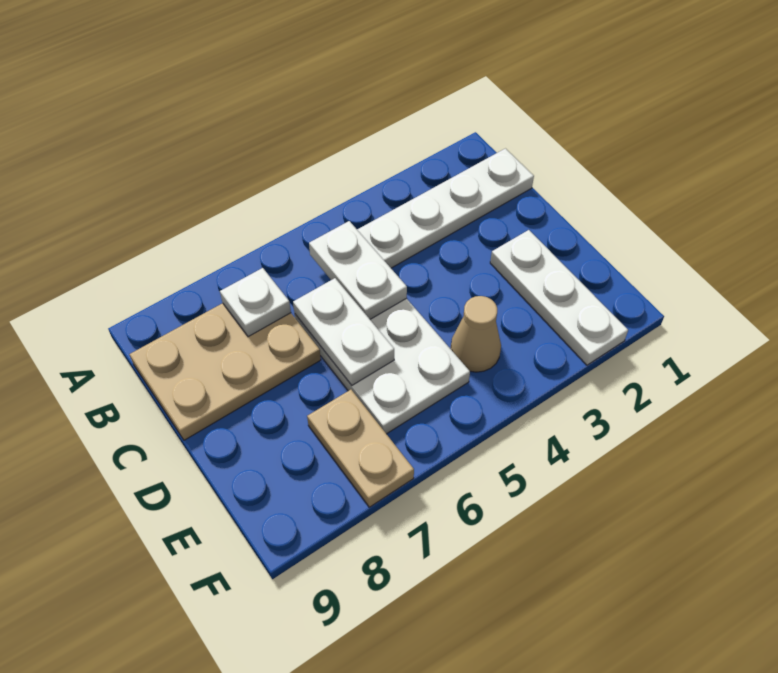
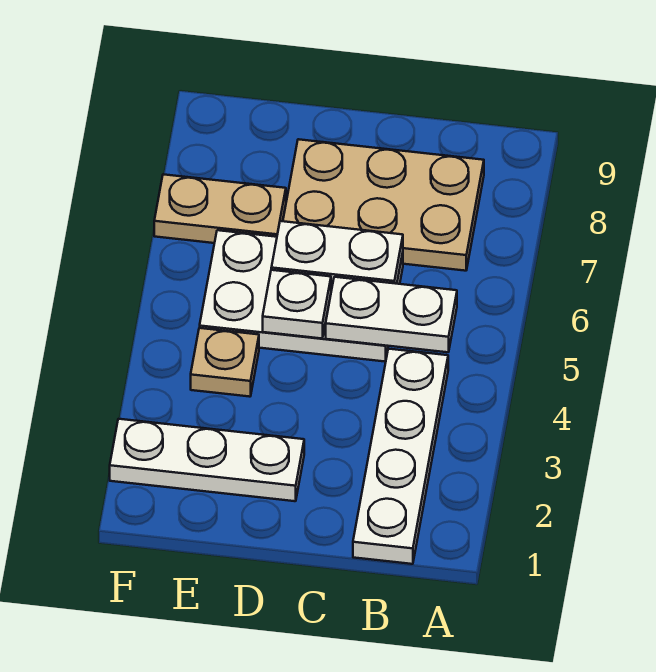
tan 2x3 plate [129,303,321,440] -> tan 2x3 plate turned to [283,139,484,271]
white 1x1 plate [220,268,291,337] -> white 1x1 plate moved to [263,270,331,339]
tan 1x1 cone [451,296,501,372] -> tan 1x1 plate [191,328,259,397]

